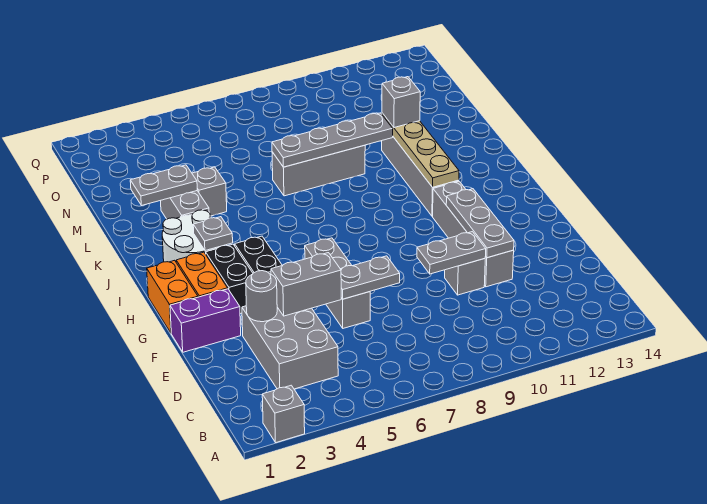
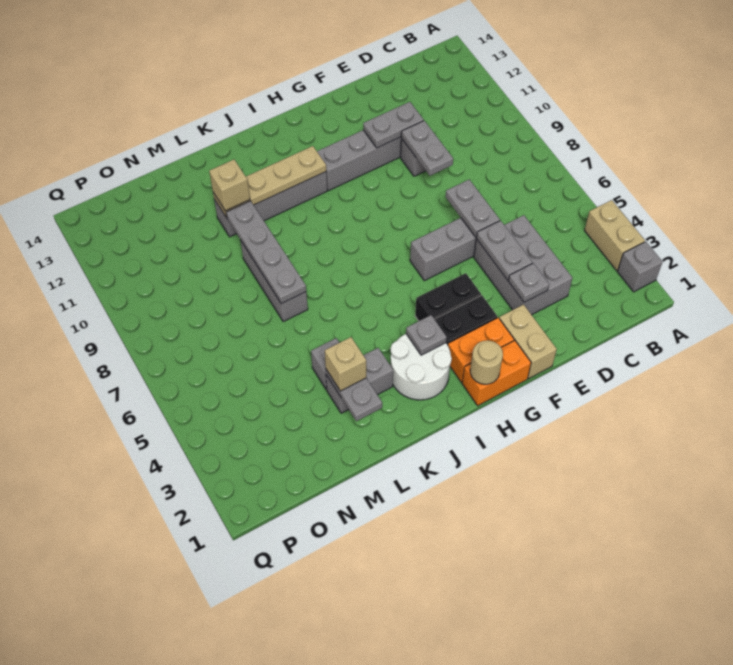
none -> tan 1x2 brick [584,200,645,271]
grey 2x3 brick [242,306,338,389] -> grey 2x3 brick turned to [474,215,572,315]
grey 1x1 round brick [246,271,277,322] -> grey 1x1 plate [508,263,549,302]
grey 1x2 brick [271,253,341,316] -> grey 1x2 plate [476,221,533,280]
grey 1x3 plate [446,189,514,258] -> grey 1x2 plate [363,102,424,148]
purple 1x2 brick [170,289,241,352] -> tan 1x2 brick [499,304,557,379]
none -> tan 1x1 round brick [470,340,503,384]
none -> tan 1x1 brick [325,337,366,391]
grey 1x1 brick [382,77,420,128] -> tan 1x1 brick [209,160,250,211]

